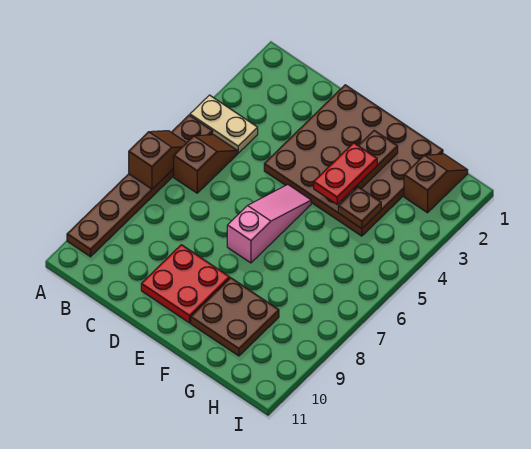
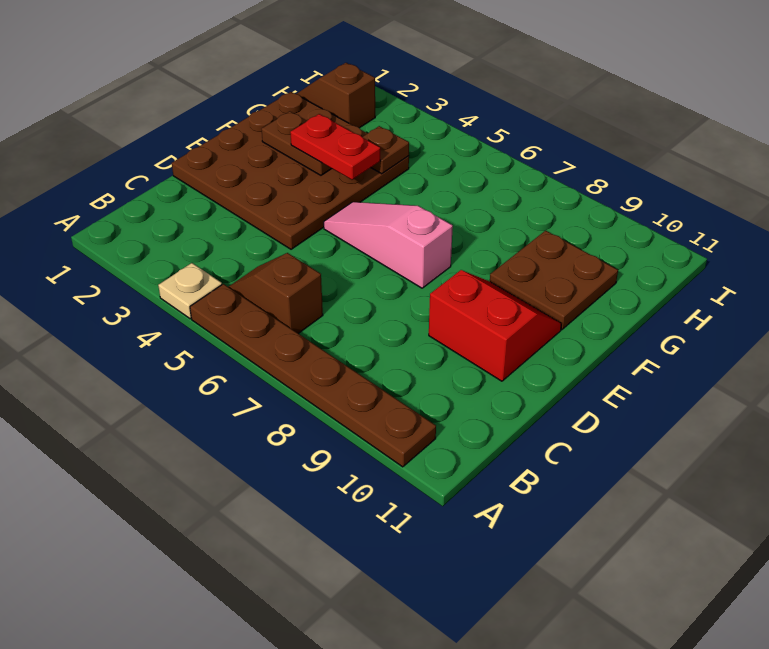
tan 1x2 plate [190,95,258,153] -> tan 1x1 plate [158,263,222,319]
brown 1x2 slope [129,131,186,189] -> none
red 2x2 plate [141,245,230,323] -> red 2x2 slope [429,270,561,381]

